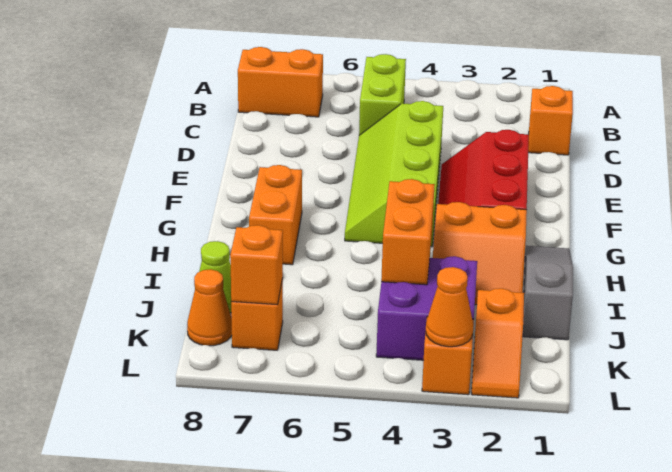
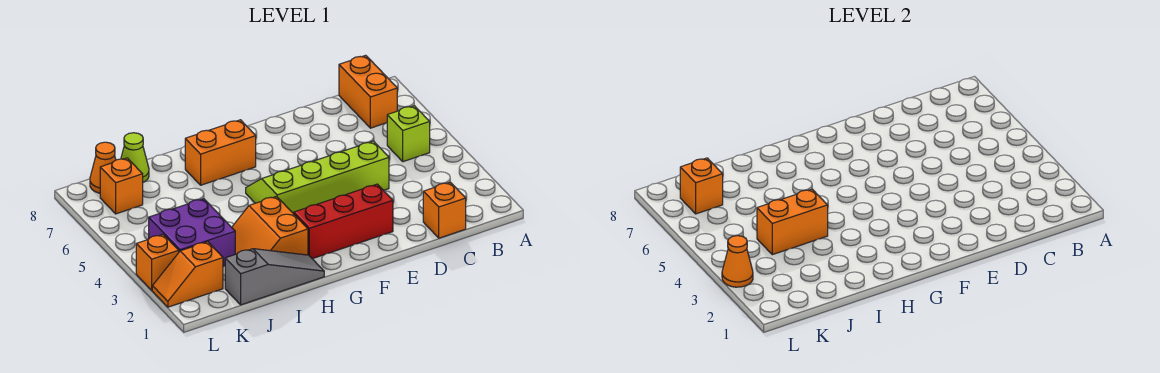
lime 1x2 brick [359,54,406,135] -> lime 1x1 brick [387,106,430,162]

